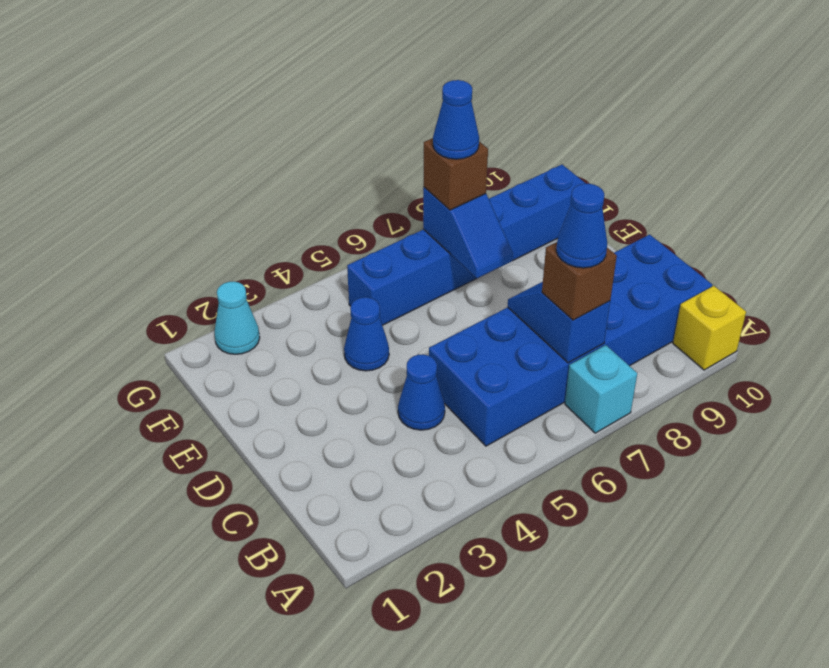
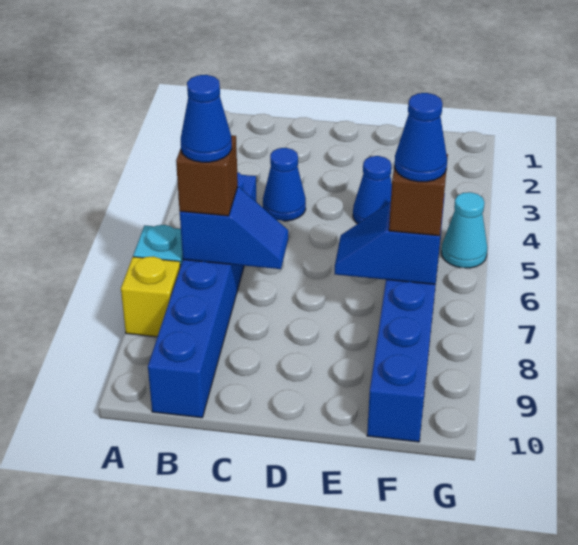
yellow 1x1 brick [673,286,746,370] -> yellow 1x1 brick moved to [121,256,180,337]
blue 2x6 brick [429,234,712,446] -> blue 1x6 brick [148,172,256,418]
cyan 1x1 cone [214,281,260,354] -> cyan 1x1 cone moved to [441,192,487,268]

